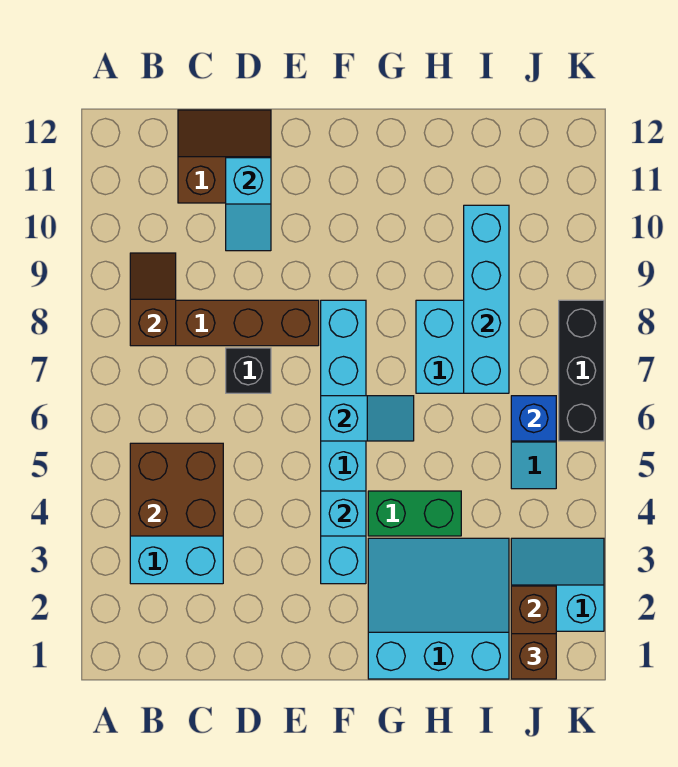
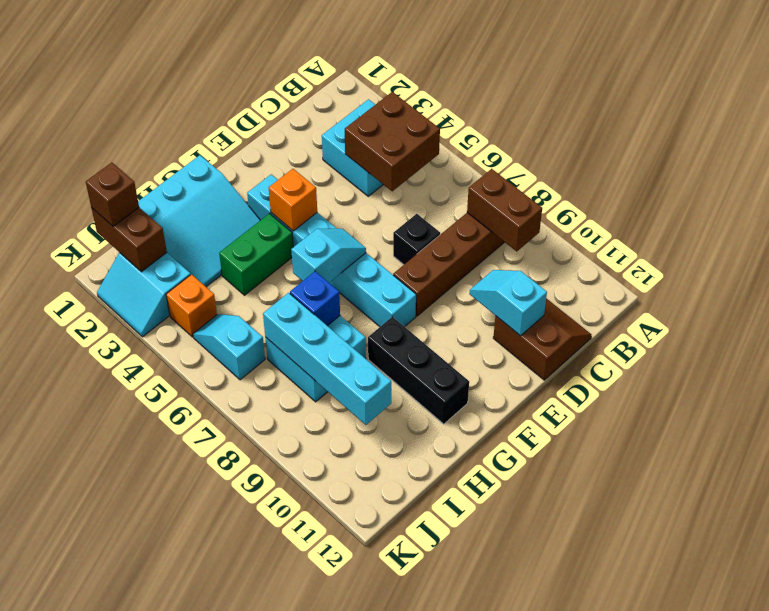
brown 1x2 slope [130,253,176,346] -> brown 1x2 brick [467,169,542,251]
brown 2x2 slope [178,110,271,203] -> brown 2x2 slope turned to [493,298,592,380]
cyan 1x1 brick [321,491,366,536] -> orange 1x1 brick [269,169,317,231]
cyan 1x2 slope [321,396,414,441] -> cyan 1x2 slope turned to [291,229,366,282]
cyan 2x2 slope [511,538,604,631] -> cyan 2x2 slope turned to [97,253,191,337]
none -> orange 1x1 brick [166,274,217,337]
blue 1x1 brick [511,396,556,441] -> blue 1x1 brick moved to [290,271,340,326]
black 1x3 brick [559,300,604,441] -> black 1x3 brick moved to [368,317,469,424]

